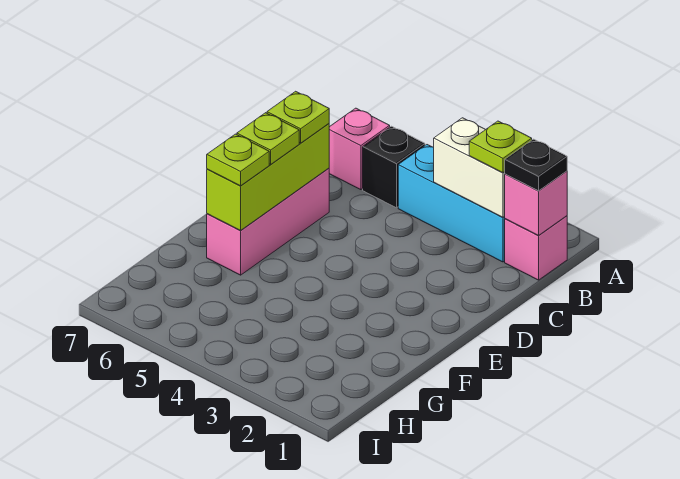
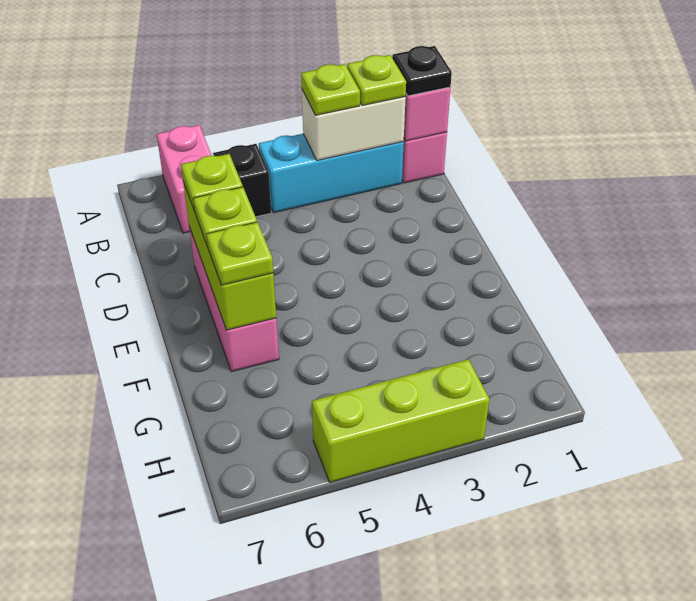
none -> lime 1x1 plate [301,64,360,115]
pink 1x1 brick [329,108,390,190] -> pink 1x2 brick [157,125,212,233]
none -> lime 1x3 brick [312,359,489,482]

